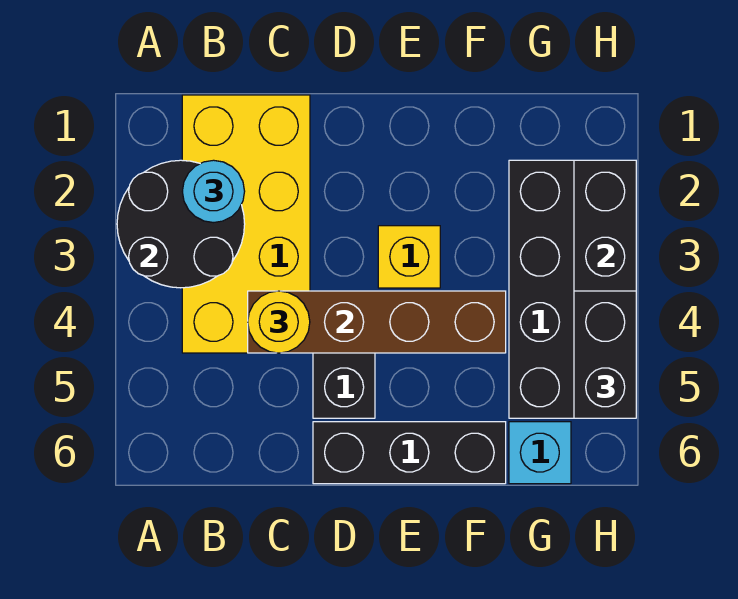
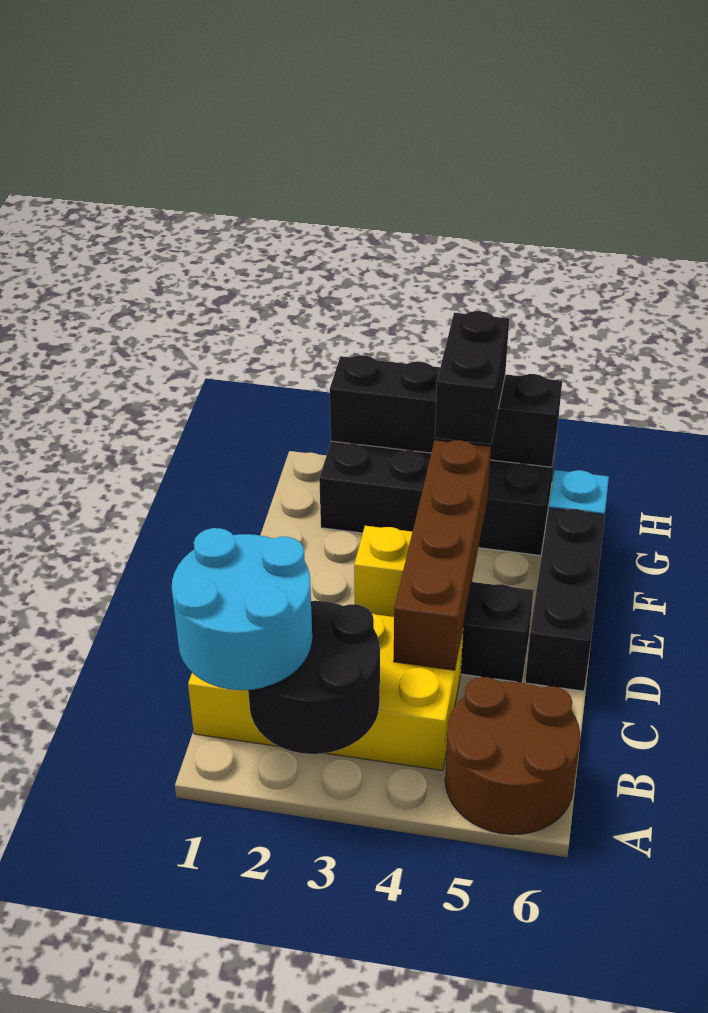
none -> brown 2x2 round brick [445,677,580,835]
cyan 1x1 round brick [182,160,245,223] -> cyan 2x2 round brick [172,528,312,690]
yellow 1x1 round brick [248,291,310,353] -> none
black 1x2 brick [574,291,636,418] -> black 1x2 brick turned to [435,311,509,444]

